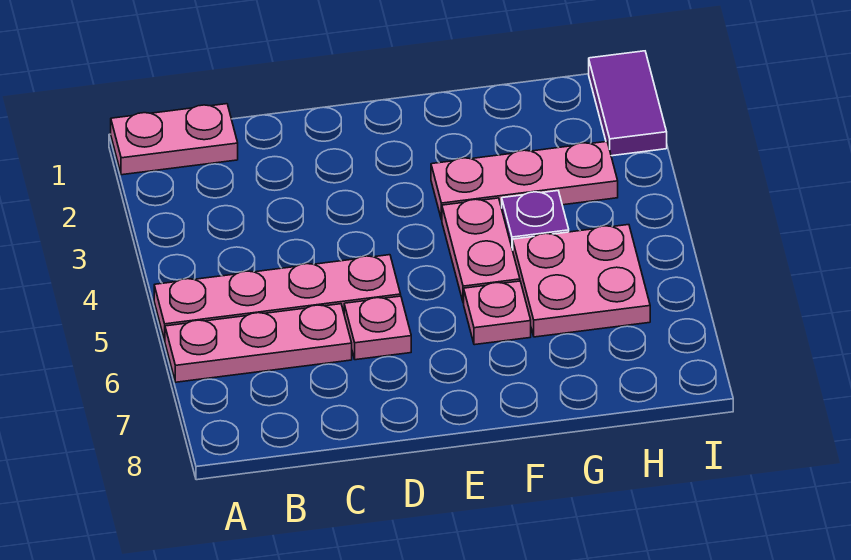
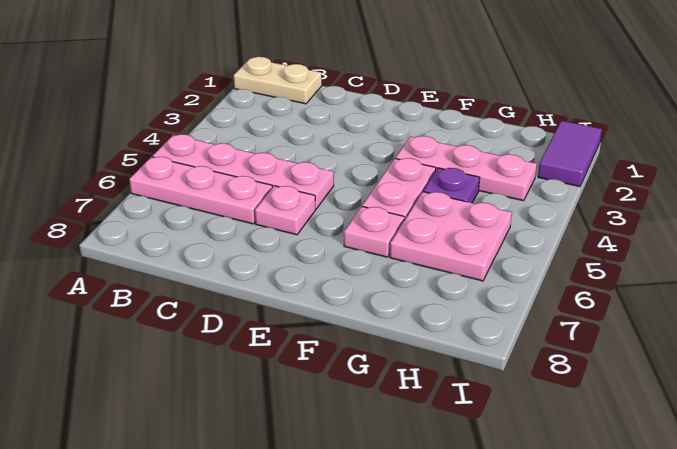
pink 1x2 plate [111,104,238,175] -> tan 1x2 plate [234,57,322,104]

